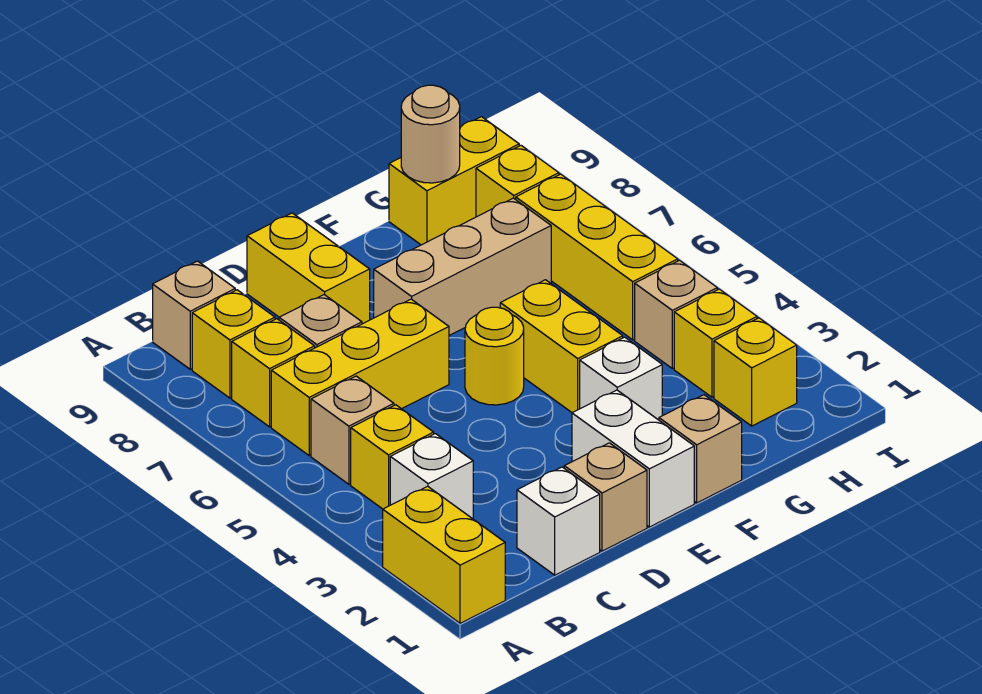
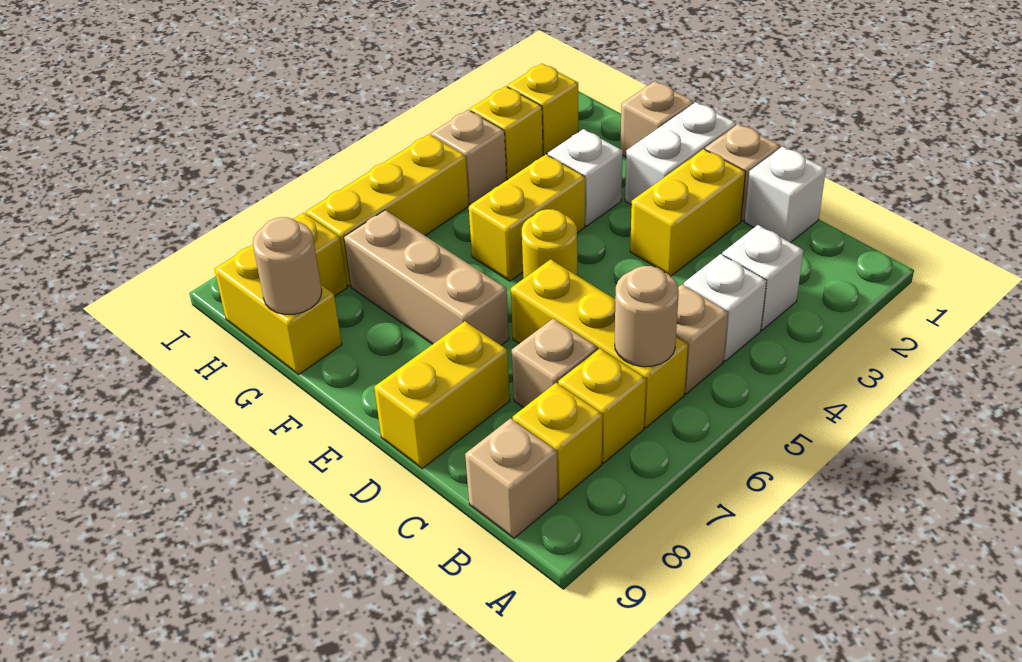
yellow 1x2 brick [383,486,505,623] -> yellow 1x2 brick moved to [630,149,745,276]
yellow 1x1 brick [351,405,434,509] -> white 1x1 brick [684,254,766,361]
none -> tan 1x1 round brick [615,266,679,367]

